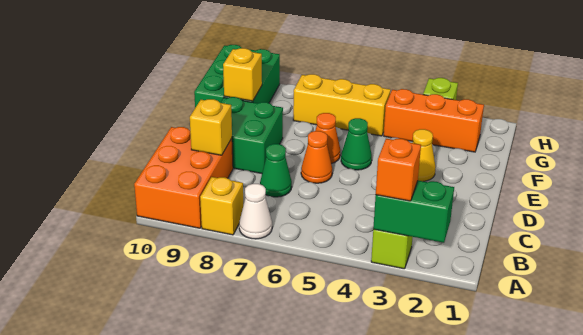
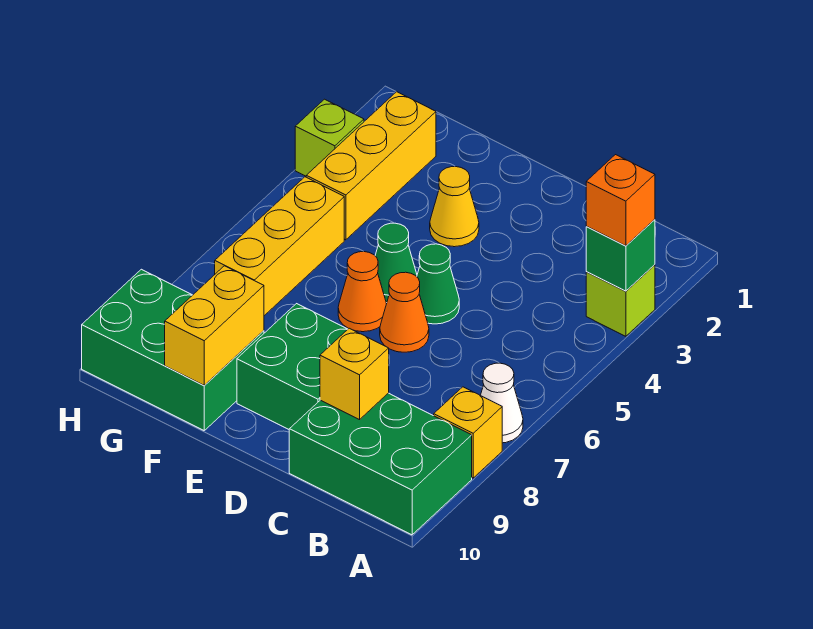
green 1x2 brick [373,181,454,243] -> green 1x1 brick [586,219,655,291]
orange 2x3 brick [134,127,233,228] -> green 2x3 brick [289,393,472,535]
green 1x1 cone [260,144,292,197] -> green 1x1 cone moved to [417,244,459,324]
yellow 1x1 brick [223,48,262,101] -> yellow 1x2 brick [165,266,264,386]
orange 1x3 brick [384,89,484,152] -> yellow 1x3 brick [306,92,436,240]

